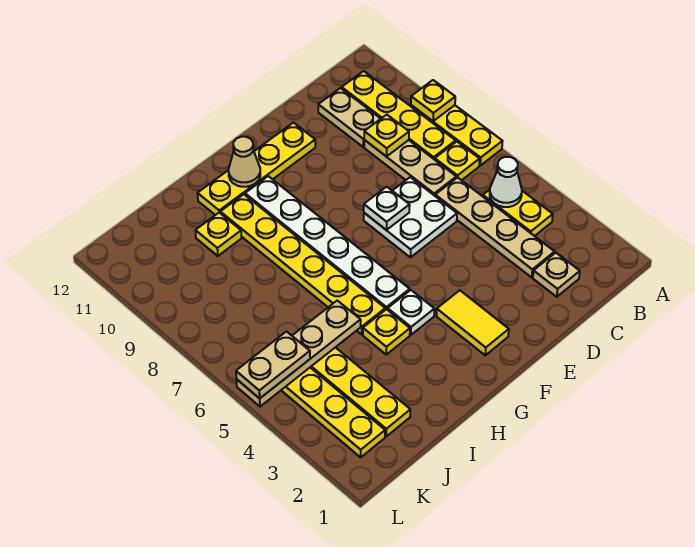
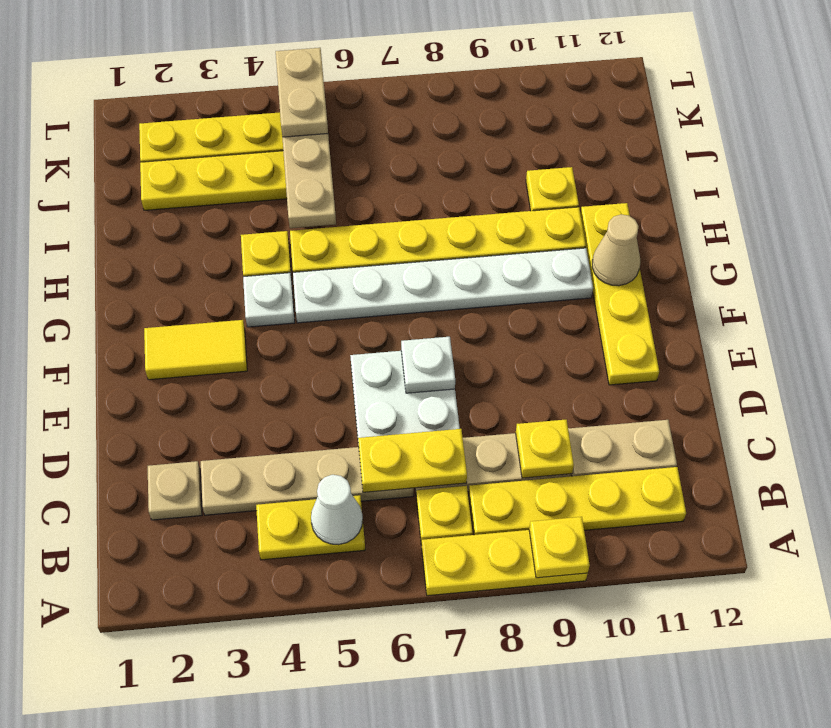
none -> yellow 1x2 plate [358,429,467,492]

